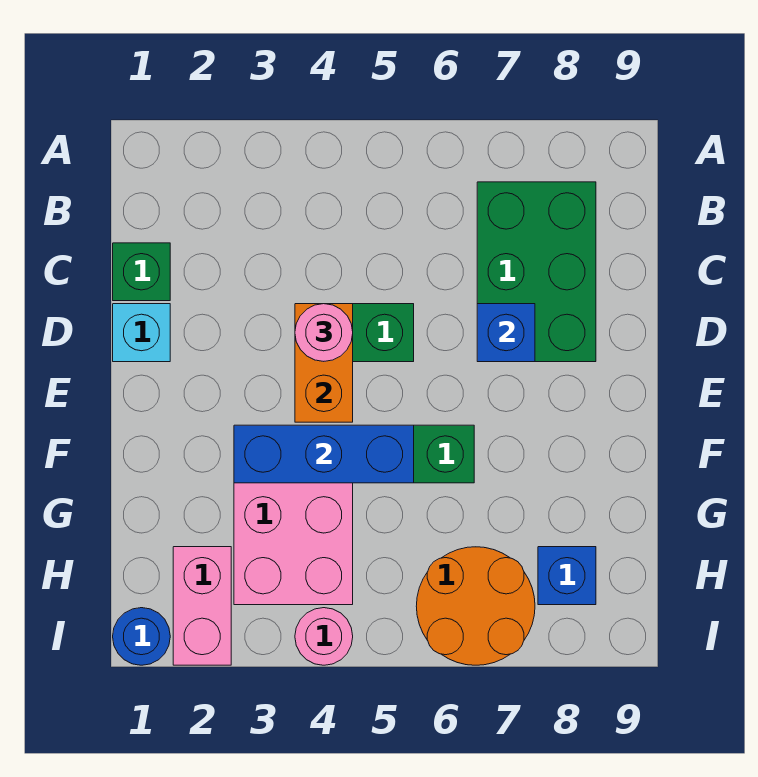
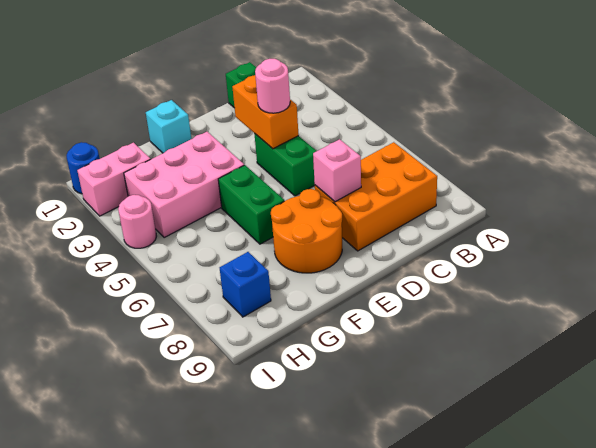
green 2x3 brick [477,182,596,362] -> orange 2x3 brick [315,142,437,251]
cyan 1x1 brick [113,304,170,362] -> cyan 1x1 brick moved to [146,100,191,153]
orange 1x2 brick [295,304,353,422] -> orange 1x2 brick turned to [232,75,299,149]
blue 1x1 brick [477,304,535,362] -> pink 1x1 brick [313,139,361,202]
blue 1x3 brick [234,425,414,483] -> none
orange 2x2 round brick [416,547,535,665] -> orange 2x2 round brick moved to [271,189,342,273]

